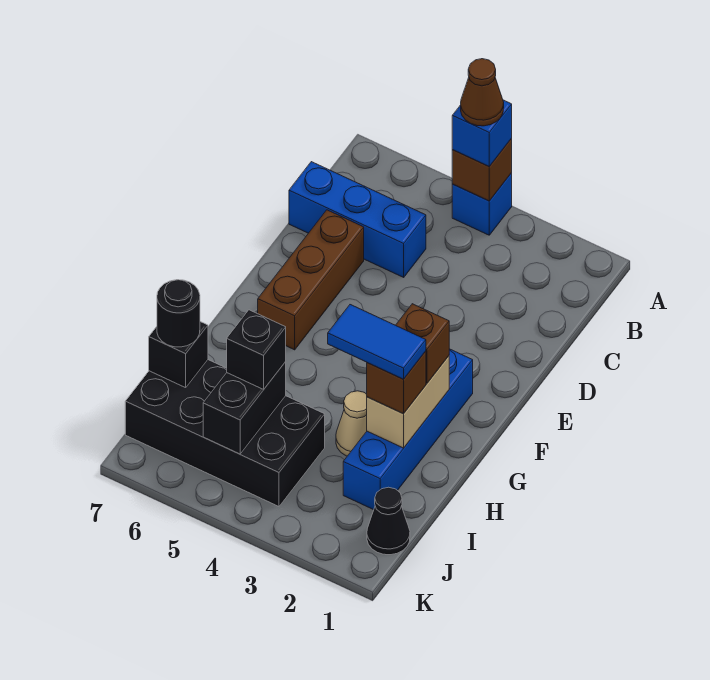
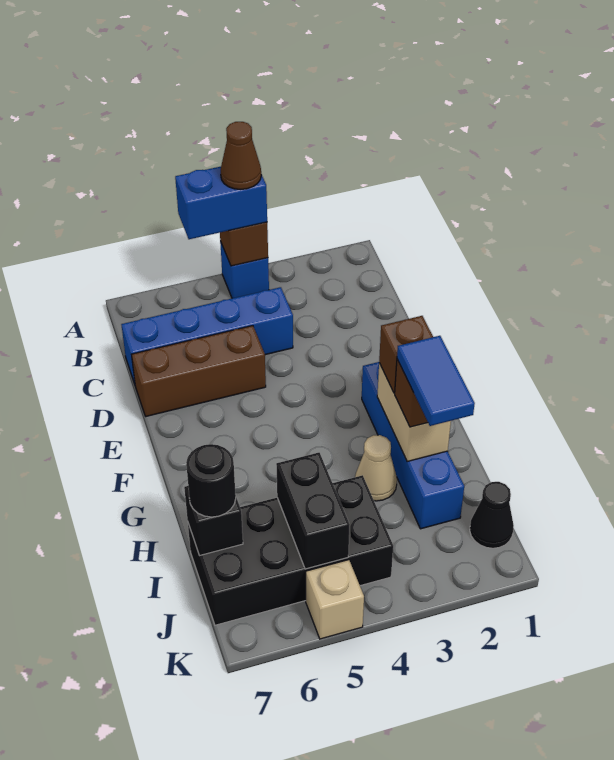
blue 1x1 brick [452,100,512,166] -> blue 1x2 brick [175,167,267,239]
blue 1x3 brick [289,162,426,277] -> blue 1x4 brick [121,287,293,384]
brown 1x3 brick [258,210,364,350] -> brown 1x3 brick turned to [131,326,266,416]
blue 1x2 tile [328,305,426,379] -> blue 1x2 tile turned to [397,336,475,426]
black 1x1 brick [227,310,286,389] -> none
none -> tan 1x1 brick [306,560,364,639]

